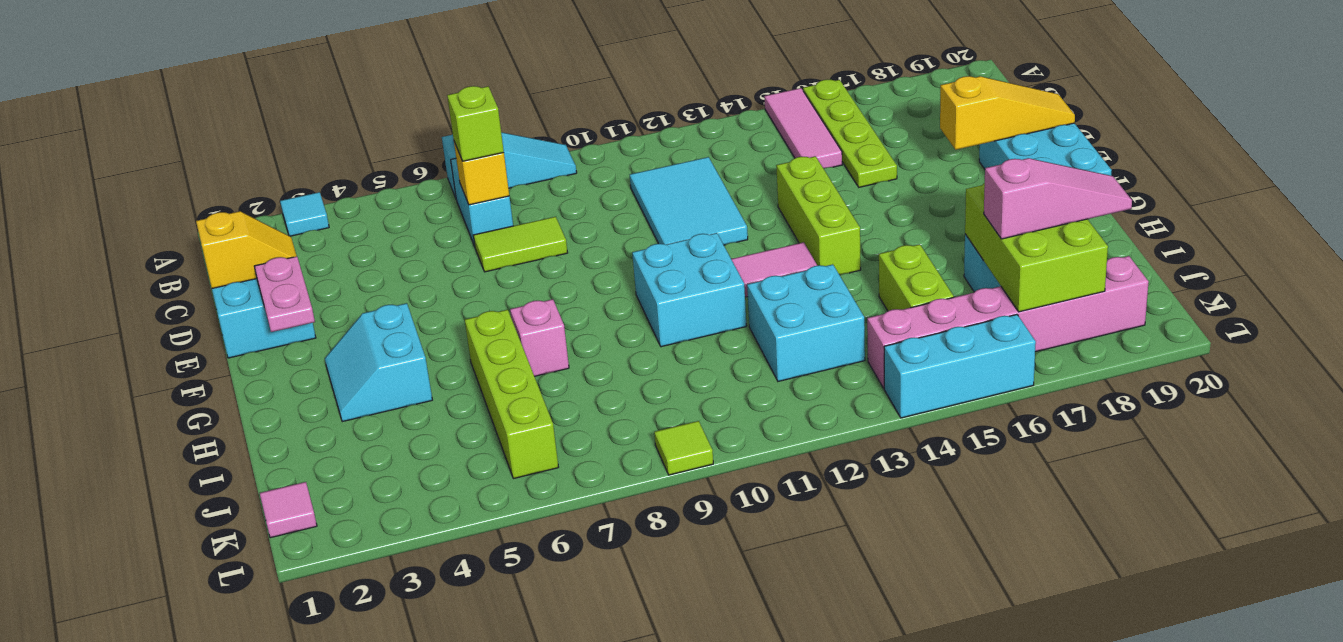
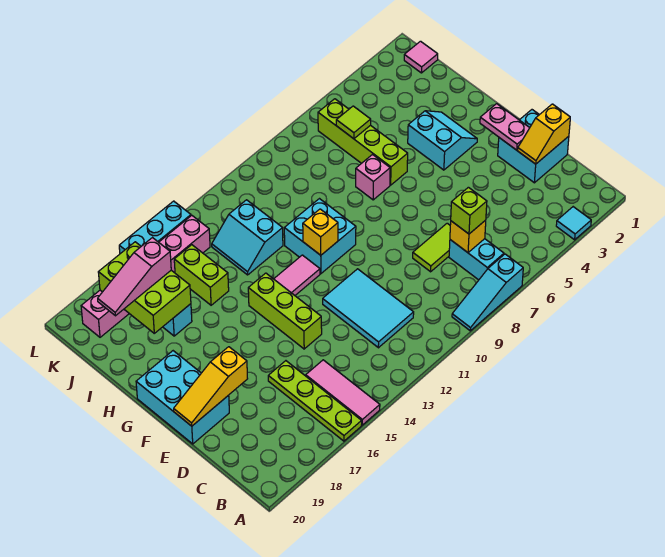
none -> yellow 1x1 brick [303,209,338,255]
cyan 2x2 brick [747,264,865,381] -> cyan 2x2 slope [212,200,283,275]
lime 1x1 tile [654,421,713,475] -> lime 1x1 tile moved to [336,106,371,139]

